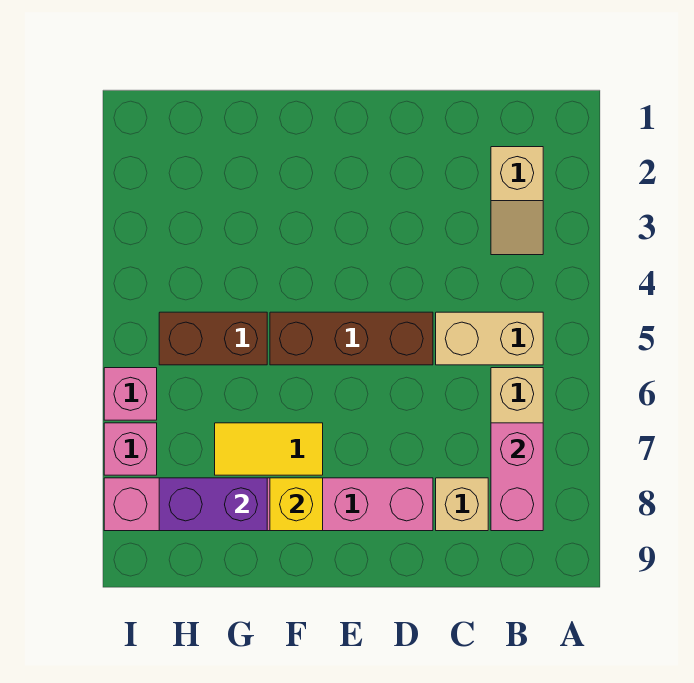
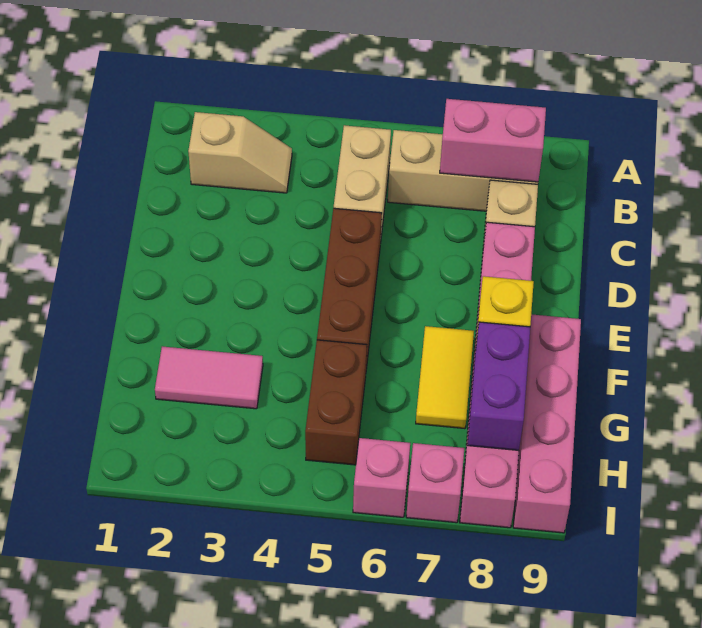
none -> pink 1x4 brick [513,314,581,533]
none -> pink 1x2 tile [155,346,263,409]

